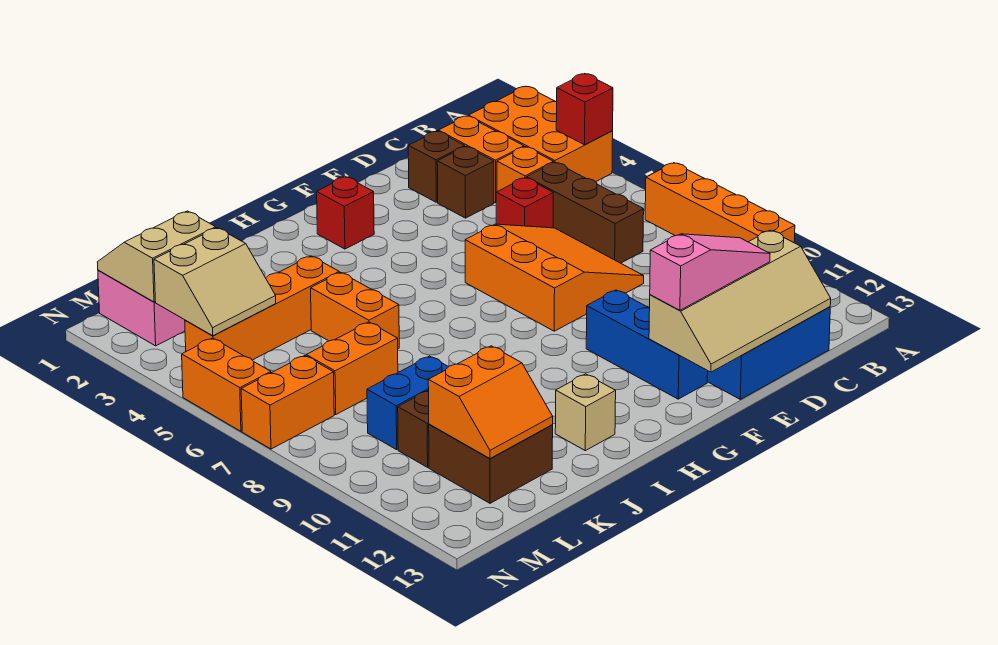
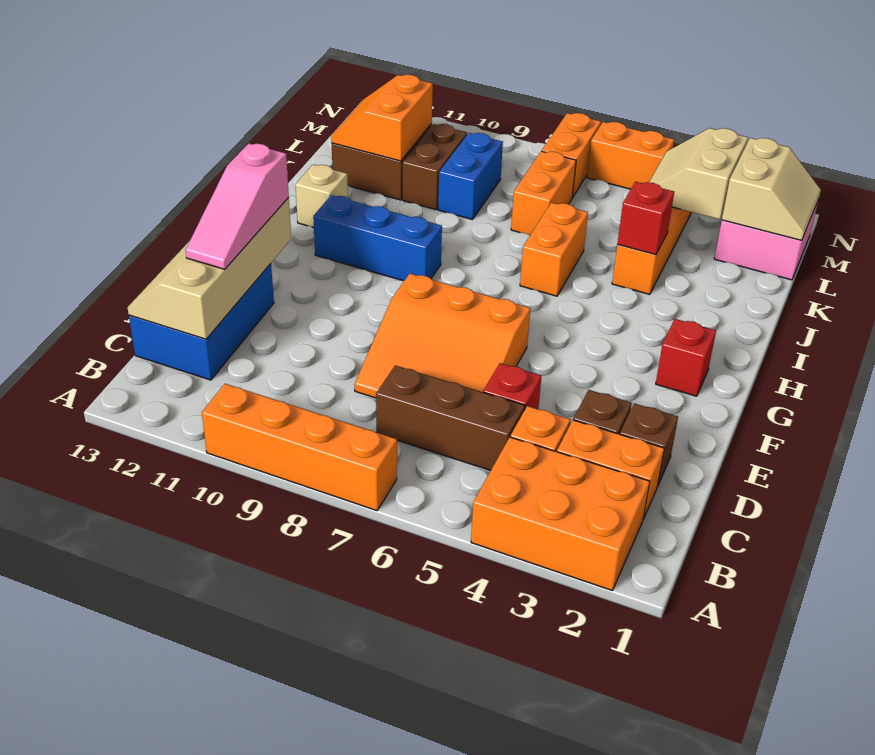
red 1x1 brick [556,74,613,145] -> red 1x1 brick moved to [617,182,674,255]
blue 1x3 brick [586,290,708,399] -> blue 1x3 brick moved to [313,195,442,281]
orange 1x2 brick [311,272,399,349] -> orange 1x2 brick turned to [520,202,588,296]

